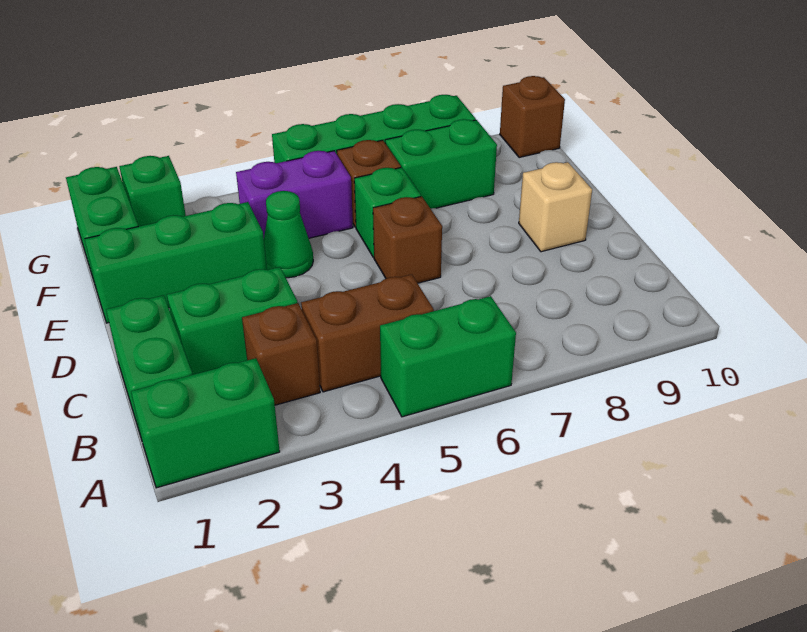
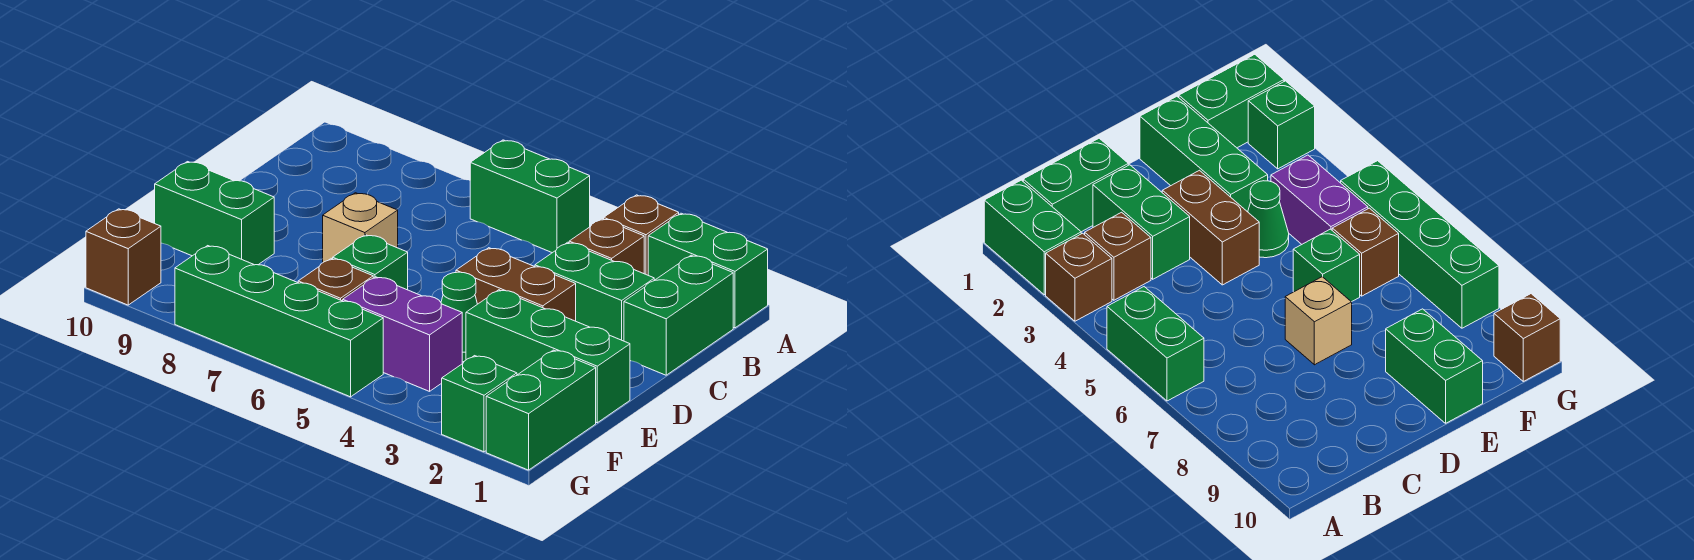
brown 1x2 brick [301,274,434,392] -> brown 1x2 brick moved to [456,248,576,321]
brown 1x1 brick [373,196,442,283] -> brown 1x1 brick moved to [604,195,679,275]
tan 1x1 brick [519,162,592,252] -> tan 1x1 brick moved to [323,193,398,262]
green 1x2 brick [385,119,497,209] -> green 1x2 brick moved to [155,162,274,265]

